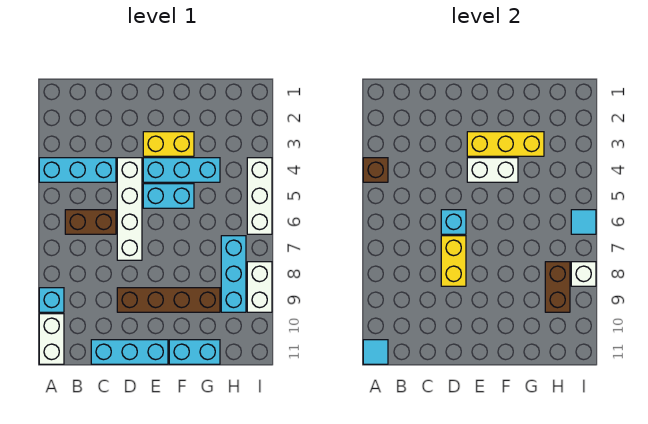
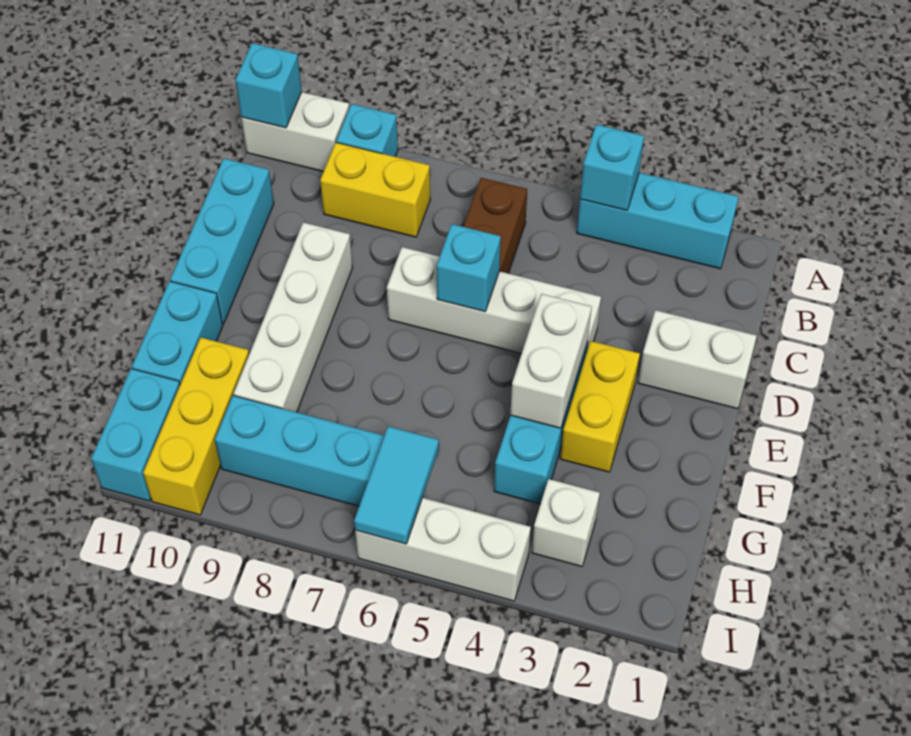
cyan 1x3 brick [39,158,116,182] -> cyan 1x3 brick turned to [577,173,739,269]
brown 1x1 brick [363,158,388,182] -> cyan 1x1 brick [580,124,644,210]
cyan 1x1 tile [363,340,388,364] -> cyan 1x1 brick [235,43,302,128]
yellow 1x2 brick [441,236,466,286] -> yellow 1x2 brick moved to [320,143,430,237]
brown 1x4 brick [117,288,220,312] -> white 1x4 brick [234,222,353,412]
yellow 1x3 brick [467,132,544,156] -> yellow 1x3 brick moved to [143,337,249,515]
cyan 1x2 brick [143,184,194,208] -> cyan 1x2 brick moved to [91,369,180,501]
brown 1x2 brick [545,262,570,312] -> none
cyan 1x1 tile [571,210,596,234] -> cyan 1x2 tile [354,426,439,544]
white 1x2 brick [247,262,272,312] -> white 1x2 brick moved to [638,310,757,409]
white 1x1 brick [571,262,596,286] -> white 1x1 brick moved to [532,479,600,566]

